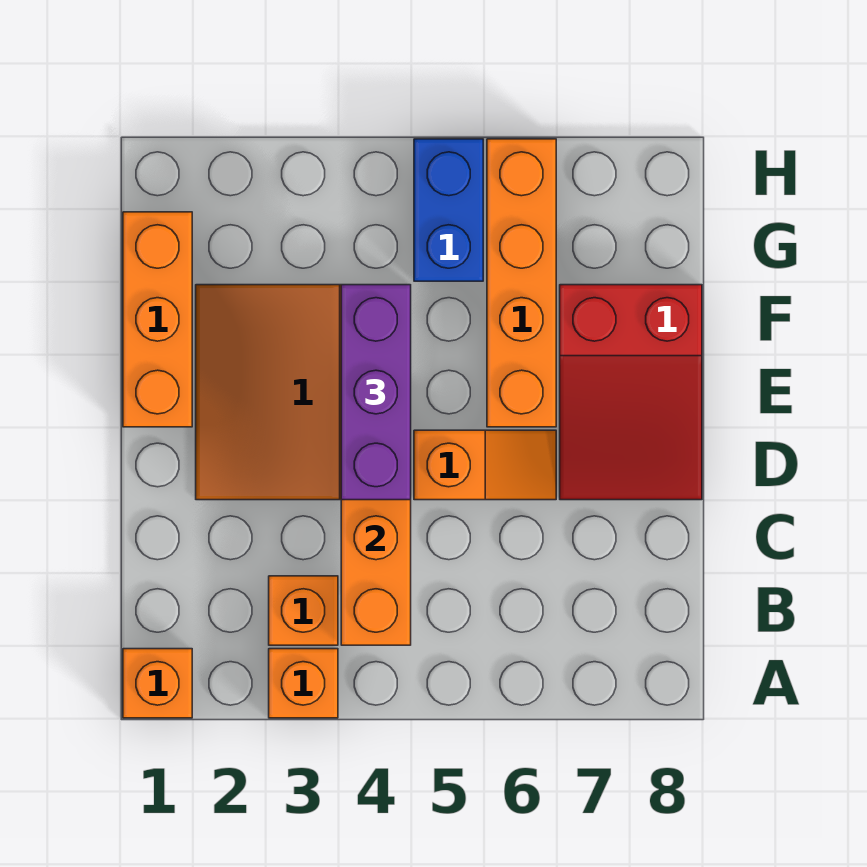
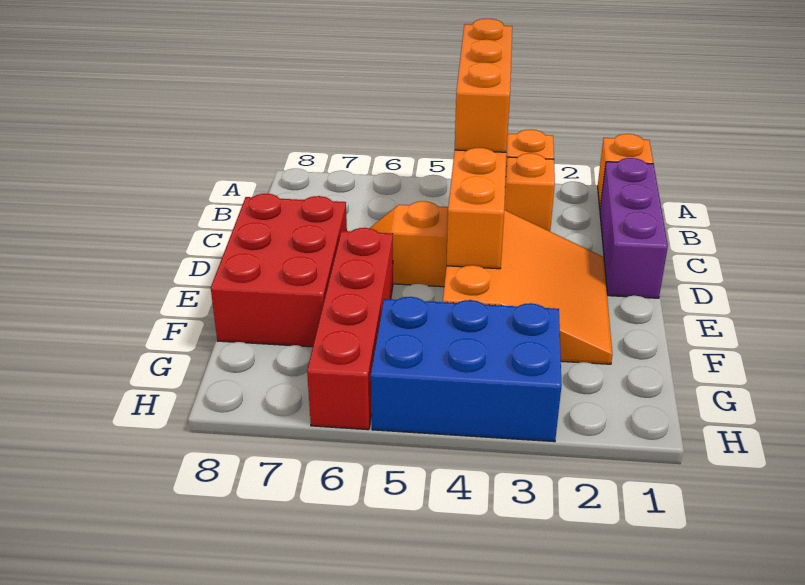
purple 1x3 brick [341,285,411,500] -> purple 1x3 brick moved to [600,158,668,298]
red 2x3 slope [560,285,702,500] -> red 2x3 brick [211,194,347,347]
orange 1x3 brick [123,212,192,427] -> orange 1x3 brick moved to [455,19,512,152]
orange 1x4 brick [487,139,556,427] -> red 1x4 brick [307,228,393,430]
blue 1x2 brick [414,139,483,281] -> blue 2x3 brick [371,297,562,442]

